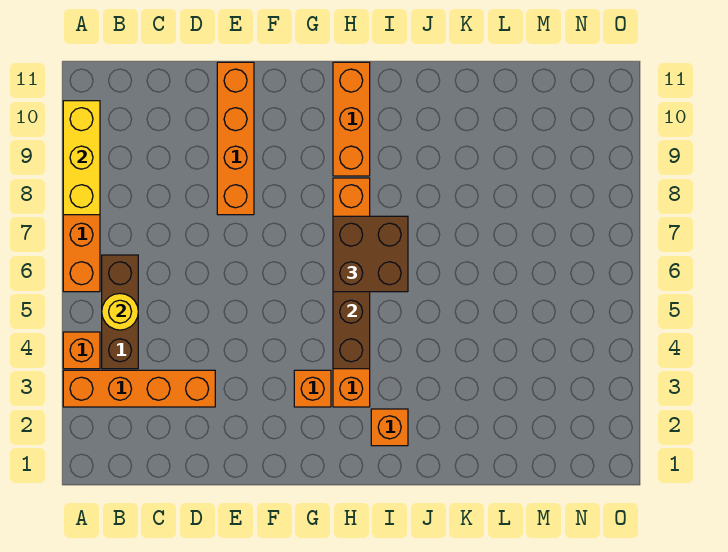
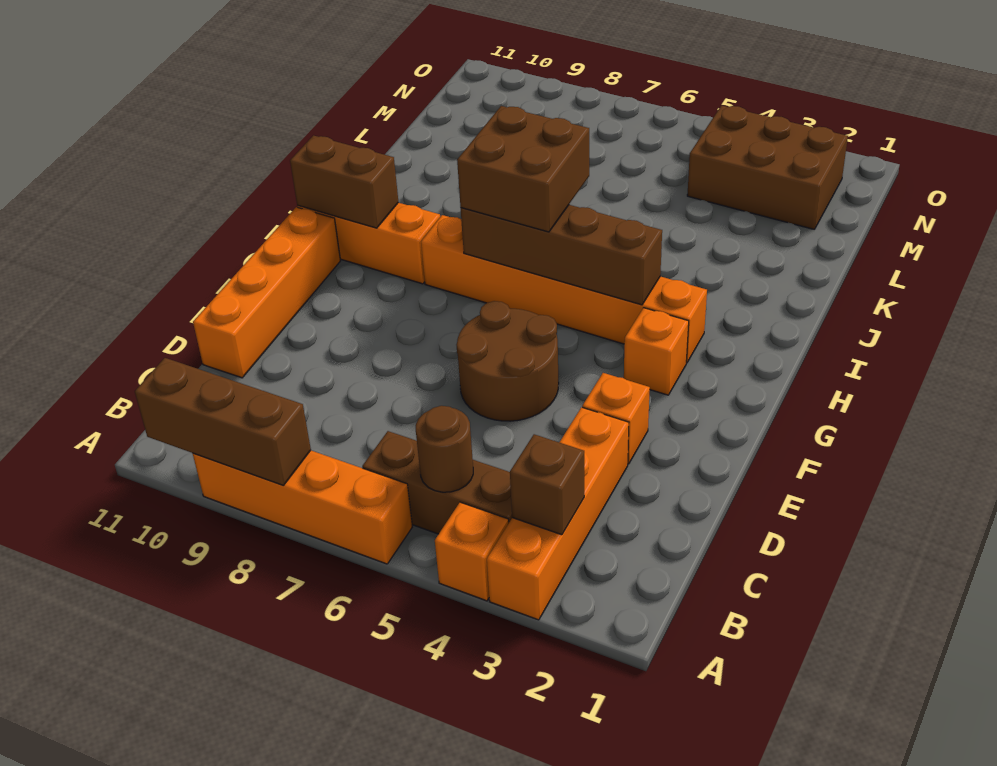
yellow 1x3 brick [63,101,100,215] -> brown 1x3 brick [135,358,311,485]
none -> brown 1x1 brick [510,434,584,535]
yellow 1x1 round brick [102,294,138,330] -> brown 1x1 round brick [416,406,473,492]
none -> brown 2x2 round brick [456,301,559,421]
orange 1x4 brick [217,62,254,215] -> orange 1x4 brick turned to [193,207,341,378]
none -> brown 1x2 brick [290,135,398,228]
orange 1x1 brick [371,409,408,446] -> orange 1x1 brick moved to [582,373,650,464]
none -> brown 2x3 brick [687,105,848,229]

